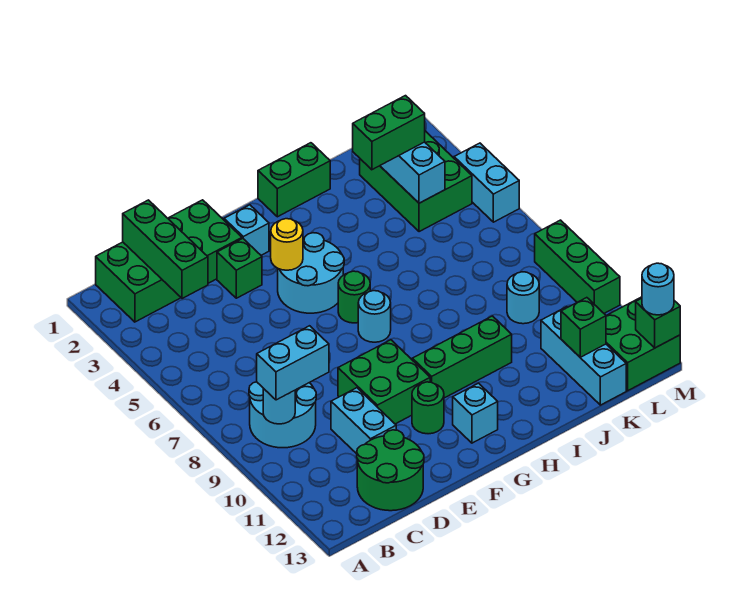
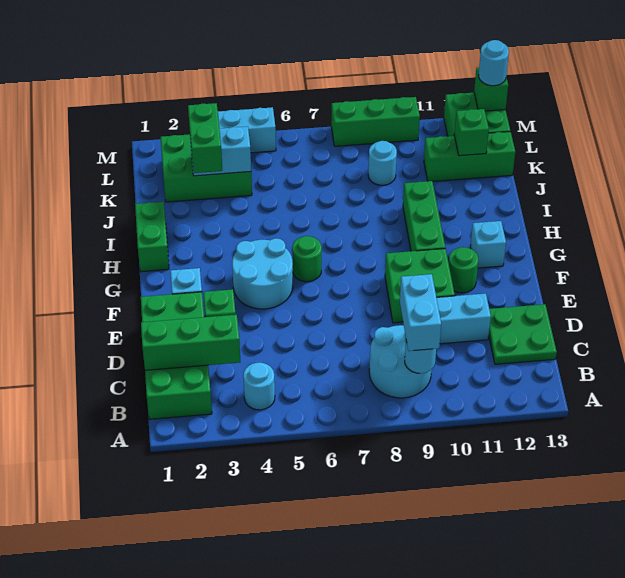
green 2x2 round brick [357,430,424,511] -> green 2x2 plate [489,304,557,364]
yellow 1x1 round brick [271,219,303,270] -> none
cyan 1x1 round brick [358,291,391,342] -> cyan 1x1 round brick moved to [243,363,275,410]
cyan 1x3 brick [541,307,626,405] -> green 1x3 brick [424,132,515,181]

